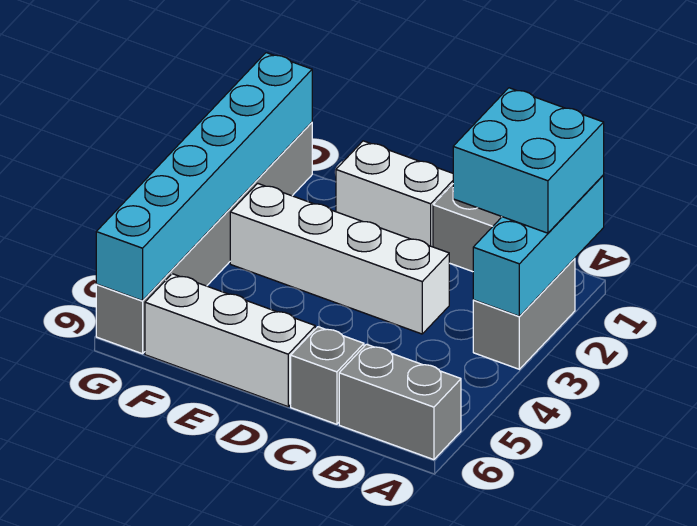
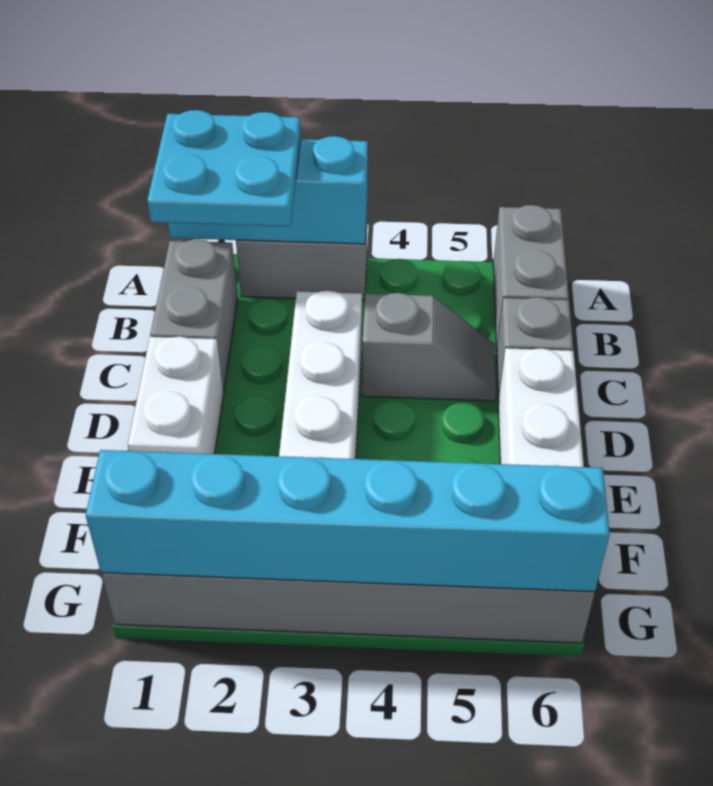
cyan 2x2 brick [453,88,604,233] -> cyan 2x2 plate [147,110,301,226]
none -> grey 1x2 slope [362,293,496,401]

